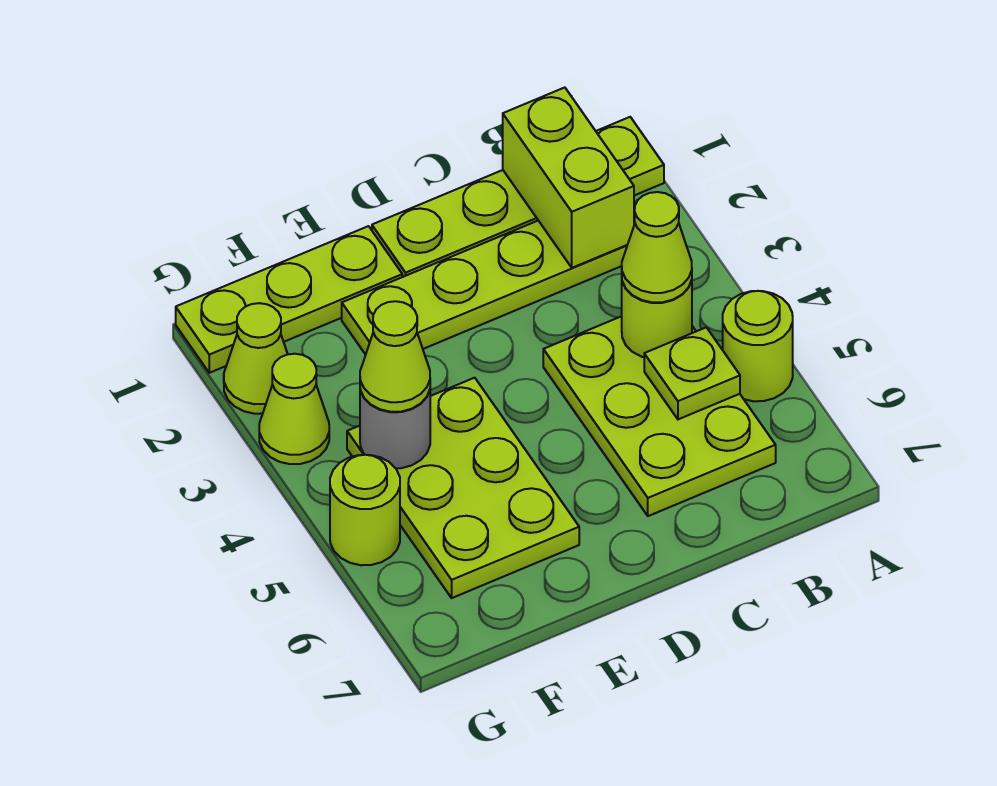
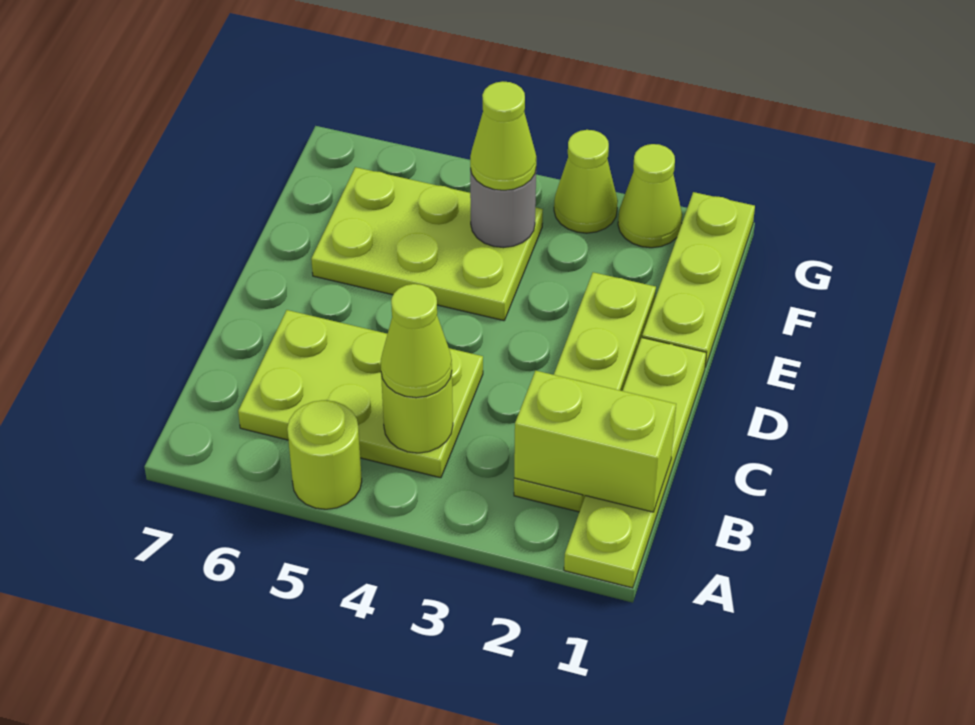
lime 1x1 plate [644,327,740,419] -> none
lime 1x1 round brick [330,455,400,565] -> none

